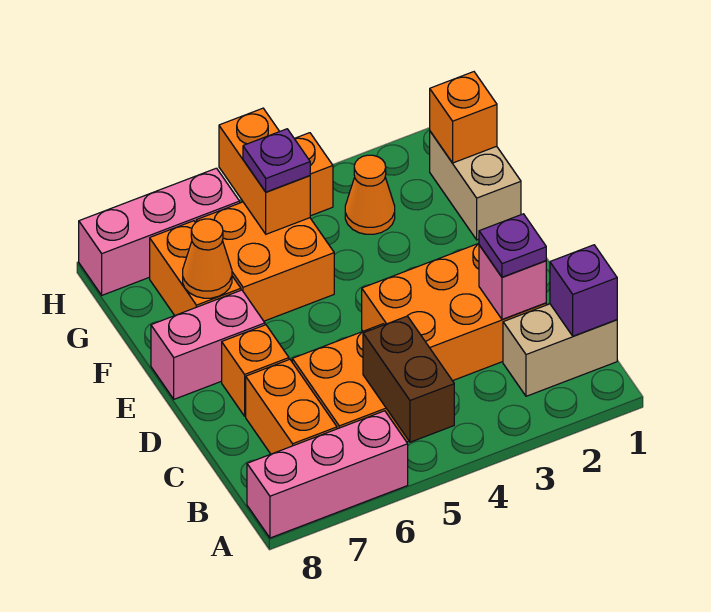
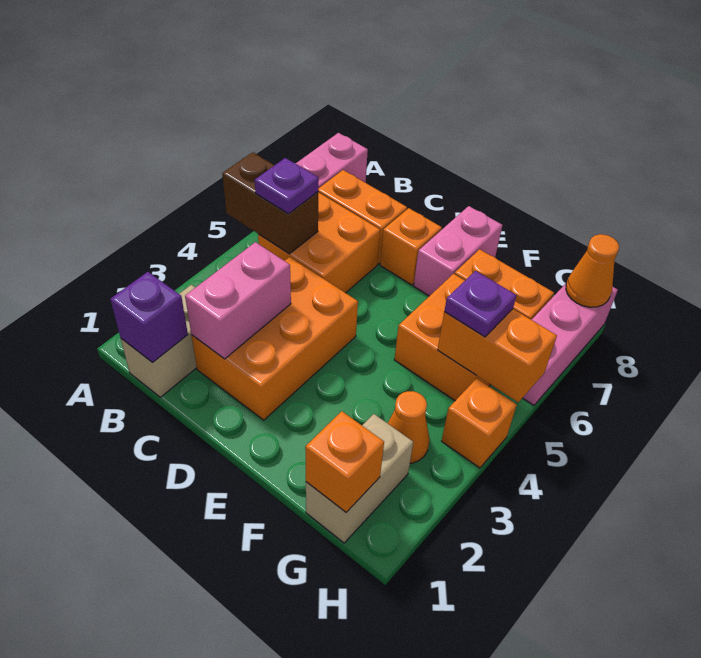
pink 1x1 brick [479,245,546,319] -> pink 1x2 brick [185,242,291,359]
purple 1x1 plate [479,214,546,277] -> purple 1x1 plate moved to [255,158,319,214]
tan 1x2 brick [430,132,521,240] -> tan 1x2 brick turned to [306,414,413,543]
orange 1x1 cone [183,219,232,298] -> orange 1x1 cone moved to [566,234,619,307]

